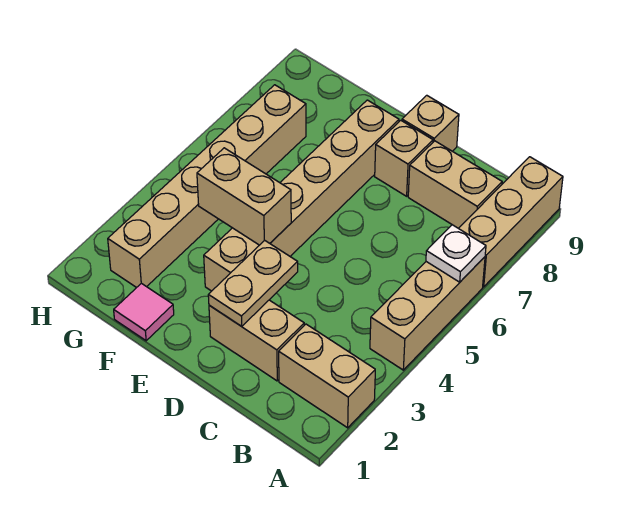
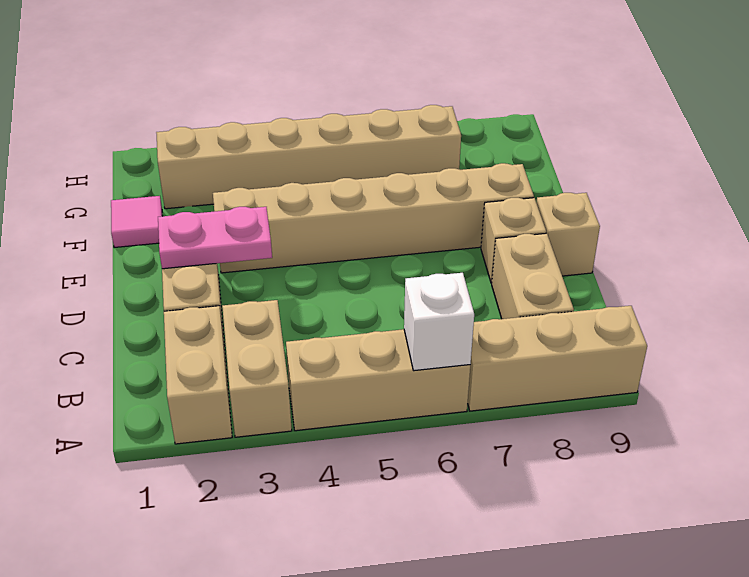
white 1x1 plate [426,225,486,282] -> white 1x1 brick [404,273,474,371]
tan 1x2 plate [208,240,298,326] -> pink 1x2 plate [158,207,272,269]
tan 1x2 brick [197,148,291,245] -> tan 1x2 brick moved to [222,300,292,437]

